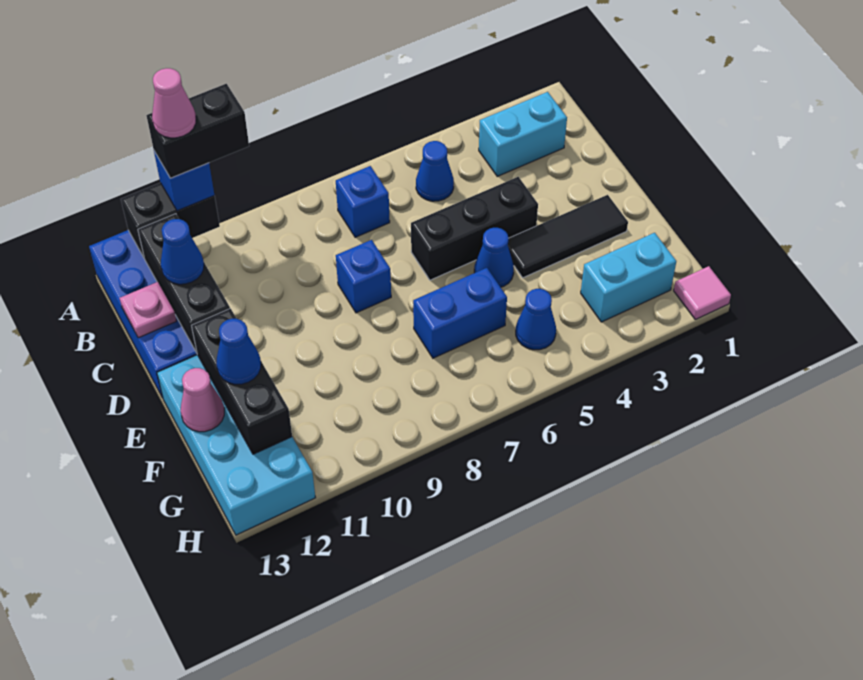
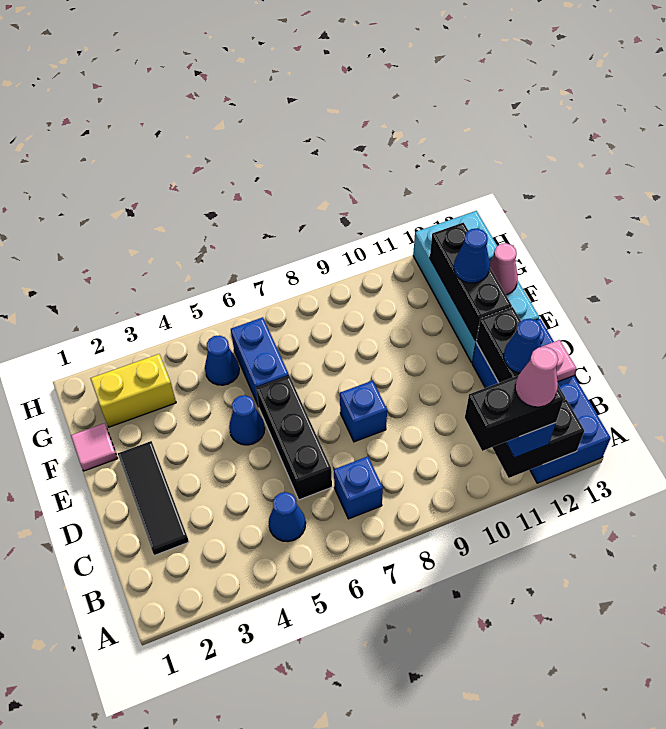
cyan 1x2 brick [479,92,567,176] -> none
black 1x3 brick [411,177,538,280] -> black 1x3 brick turned to [256,376,332,500]
black 1x3 tile [508,195,628,278] -> black 1x3 tile turned to [118,441,189,556]
blue 1x2 brick [413,268,507,358] -> blue 1x2 brick turned to [231,317,289,407]
cyan 1x2 brick [581,233,676,322] -> yellow 1x2 brick [90,354,176,427]
pink 1x1 tile [674,266,731,320] -> pink 1x1 tile moved to [71,423,118,471]

